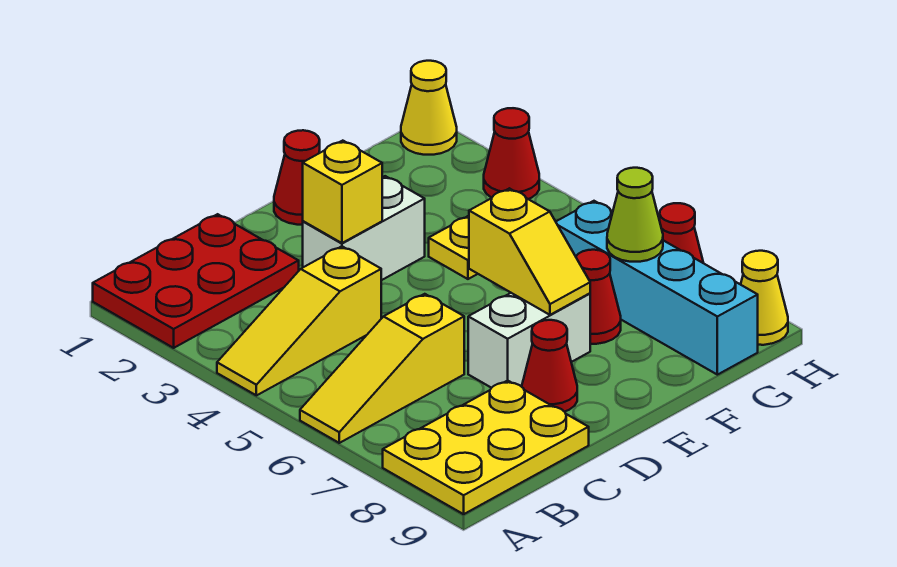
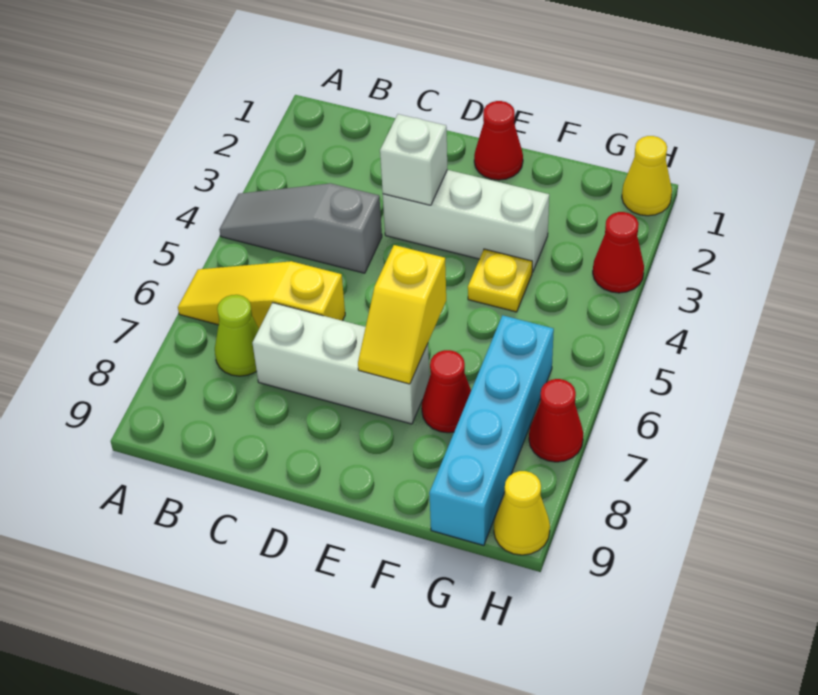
red 2x3 plate [93,214,299,348] -> none
yellow 1x3 slope [217,246,381,395] -> grey 1x3 slope [219,183,382,273]
yellow 2x3 plate [383,380,589,514] -> none
white 1x2 brick [303,176,425,280] -> white 1x3 brick [383,170,549,272]
yellow 1x1 brick [303,141,382,243] -> white 1x1 brick [380,114,447,205]
white 1x2 brick [468,293,590,388] -> white 1x3 brick [252,303,429,424]
red 1x1 cone [522,320,577,412] -> none
lime 1x1 cone [607,168,663,262] -> lime 1x1 cone moved to [215,295,259,376]

